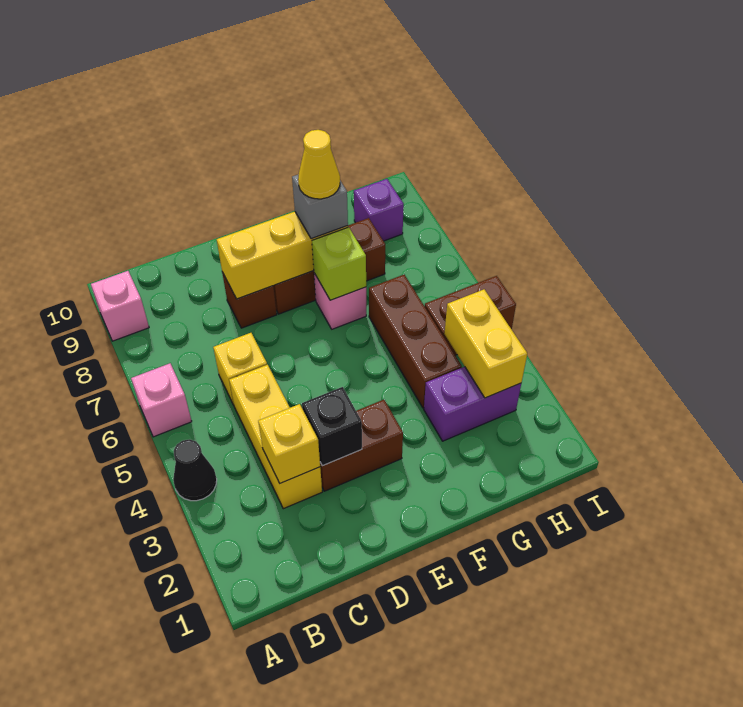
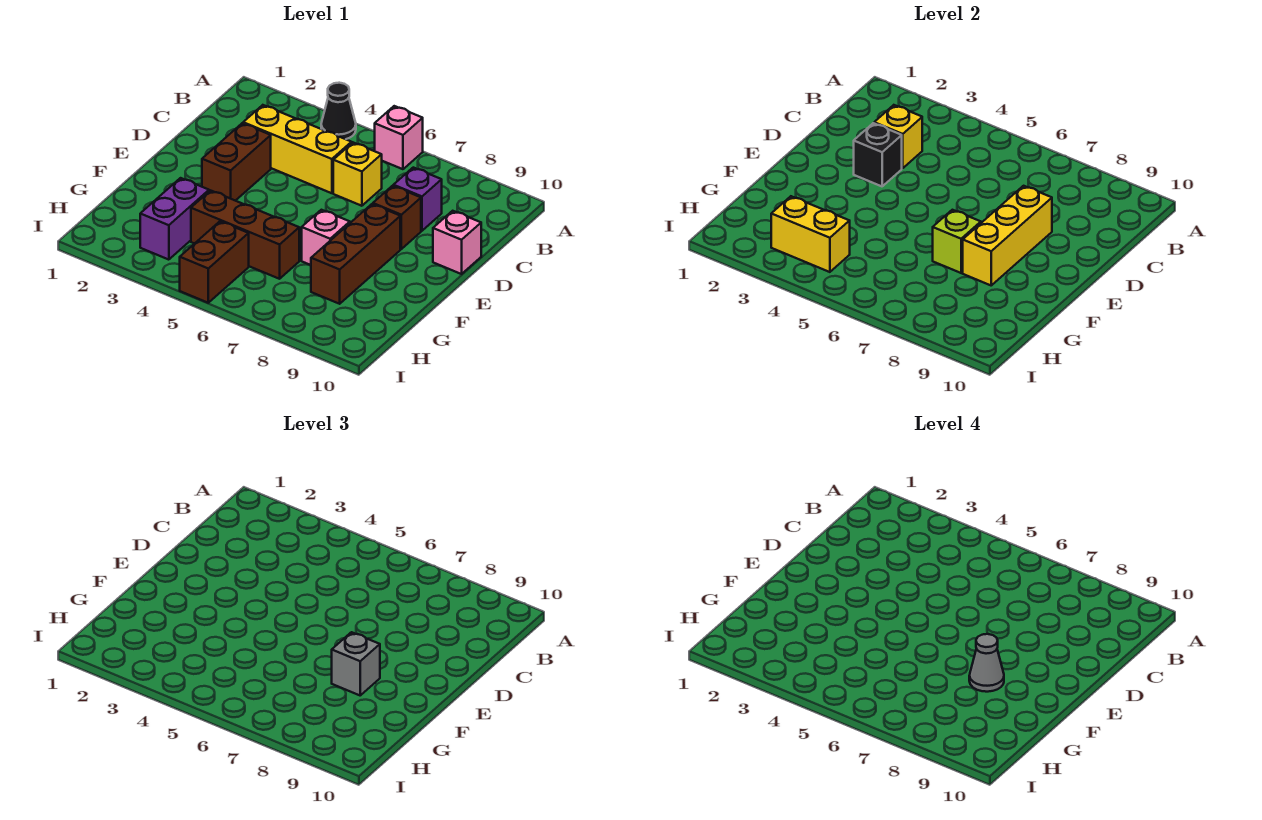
pink 1x1 brick [91,271,149,341] -> pink 1x1 brick moved to [433,211,481,274]
yellow 1x1 cone [298,130,340,199] -> grey 1x1 cone [969,634,1004,692]
purple 1x1 brick [354,179,404,241] -> purple 1x1 brick moved to [393,168,442,231]

